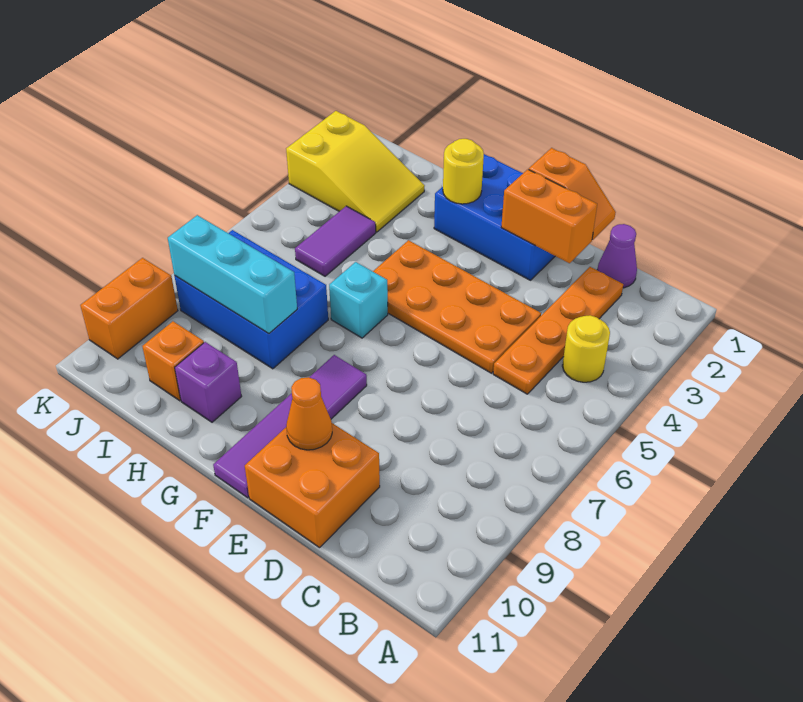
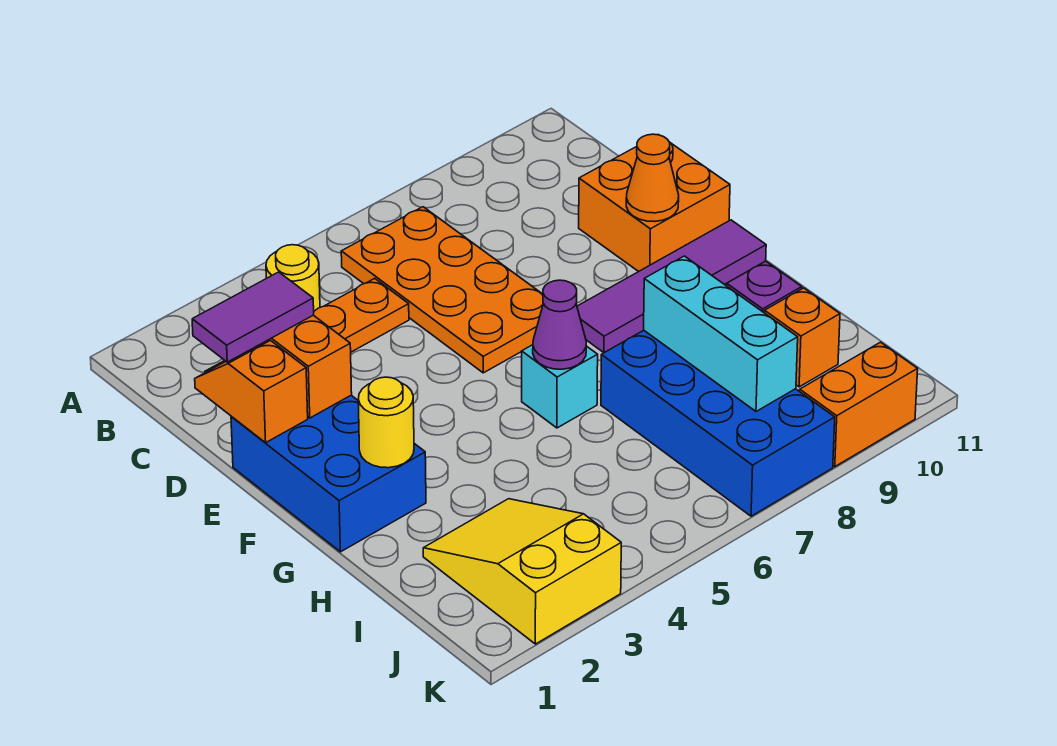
purple 1x1 cone [597,224,637,288] -> purple 1x1 cone moved to [533,280,586,369]
orange 2x4 plate [373,240,541,373] -> orange 2x4 plate moved to [341,207,543,373]
blue 2x3 brick [175,230,328,369] -> blue 2x4 brick [601,330,835,516]
purple 1x2 tile [295,206,376,276] -> purple 1x2 tile moved to [192,272,314,362]

